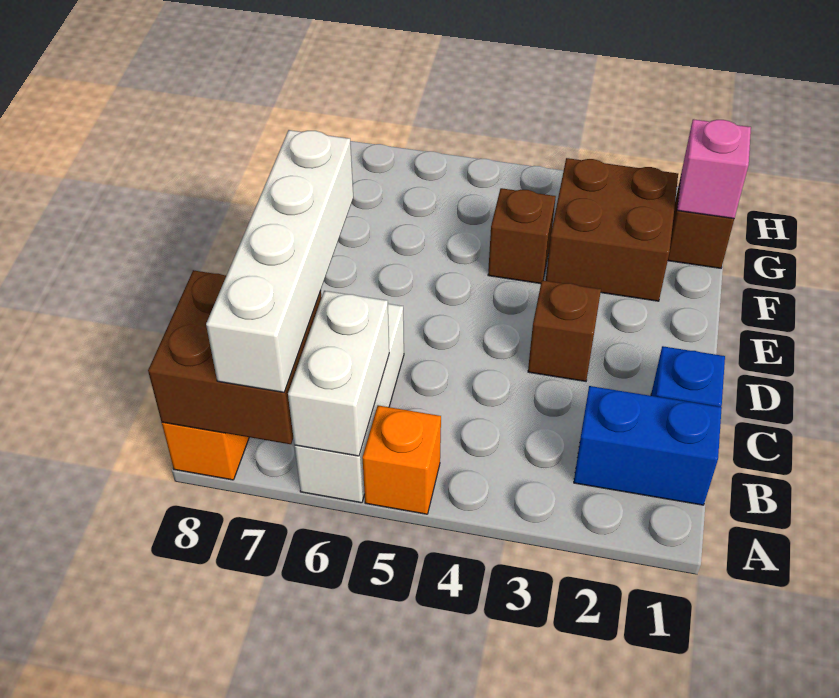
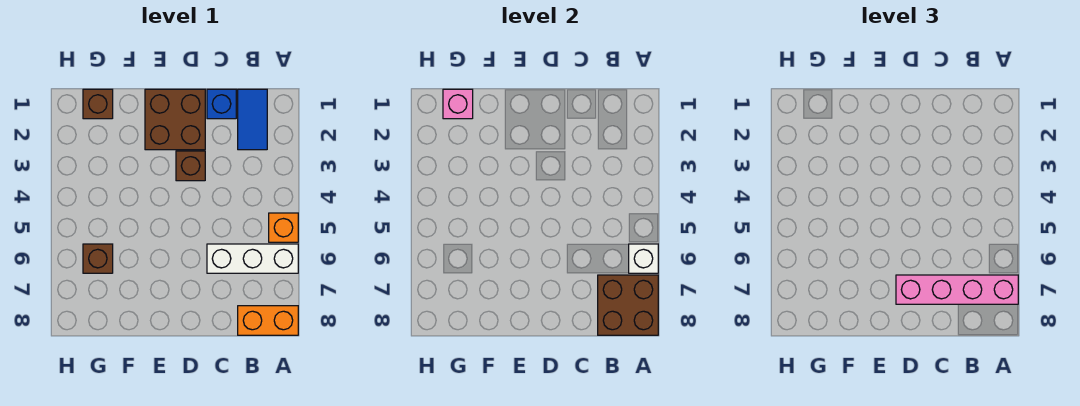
white 1x2 brick [288,291,389,456] -> white 1x1 brick [629,244,658,273]
white 1x4 brick [206,130,353,392] -> pink 1x4 brick [896,275,1018,304]
blue 1x2 brick [574,386,722,505] -> blue 1x2 tile [238,89,267,150]
brown 2x2 brick [546,158,678,301] -> brown 2x2 brick moved to [145,89,205,150]
brown 1x1 brick [488,188,556,284] -> brown 1x1 brick moved to [83,244,113,273]

